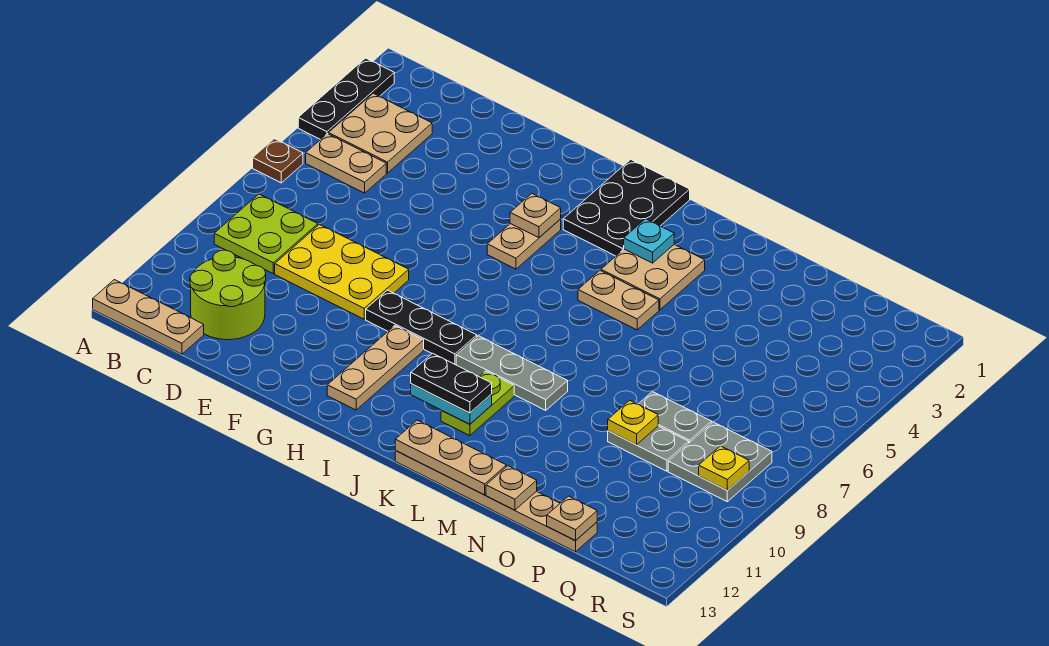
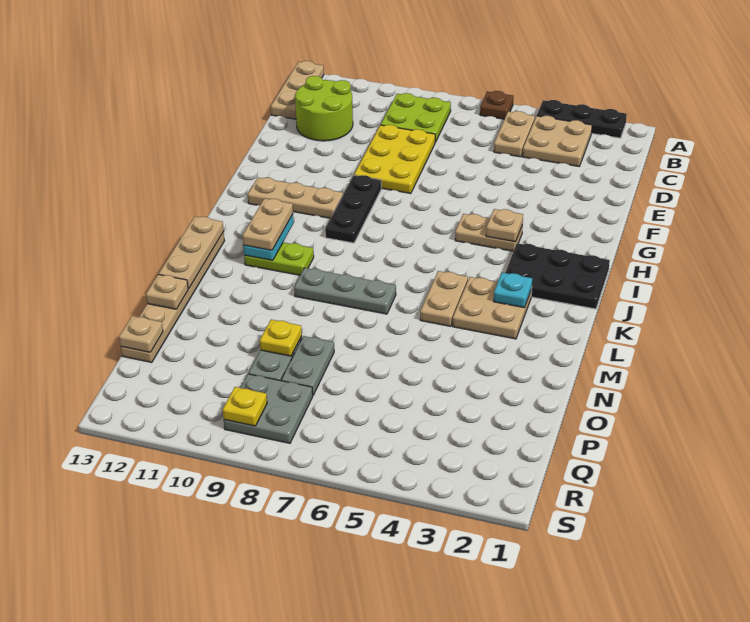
grey 1x3 plate [456,336,568,410] -> grey 1x3 plate turned to [294,268,396,314]
black 1x2 plate [411,353,492,413] -> tan 1x2 plate [243,199,293,250]

